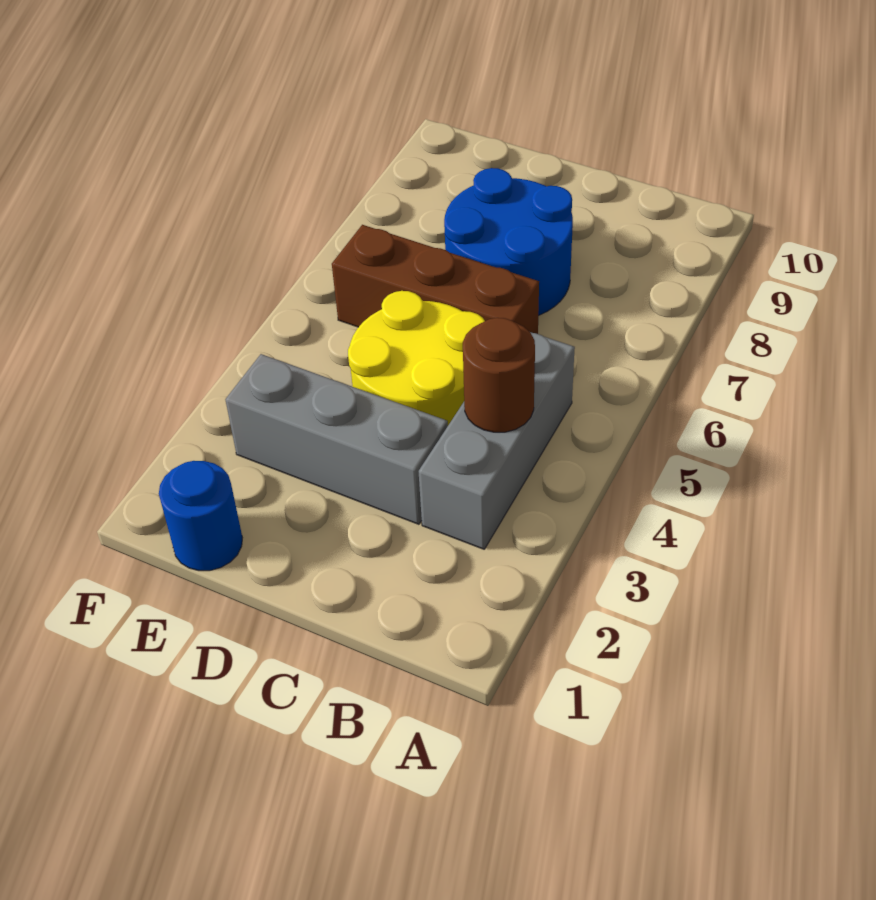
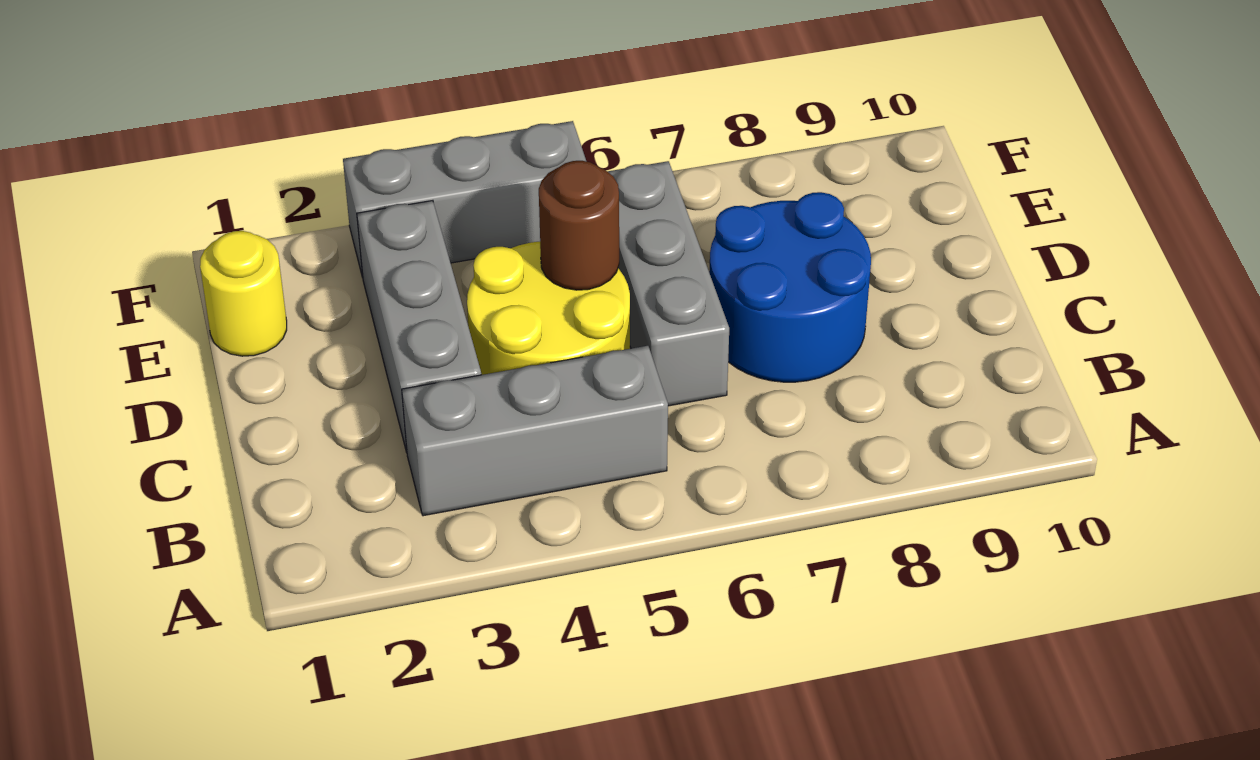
brown 1x1 round brick [463,318,535,432] -> brown 1x1 round brick moved to [539,161,619,290]
brown 1x3 brick [332,225,539,334] -> grey 1x3 brick [607,161,729,406]
blue 1x1 round brick [159,461,242,571] -> yellow 1x1 round brick [200,231,287,356]
none -> grey 1x3 brick [343,121,586,278]

